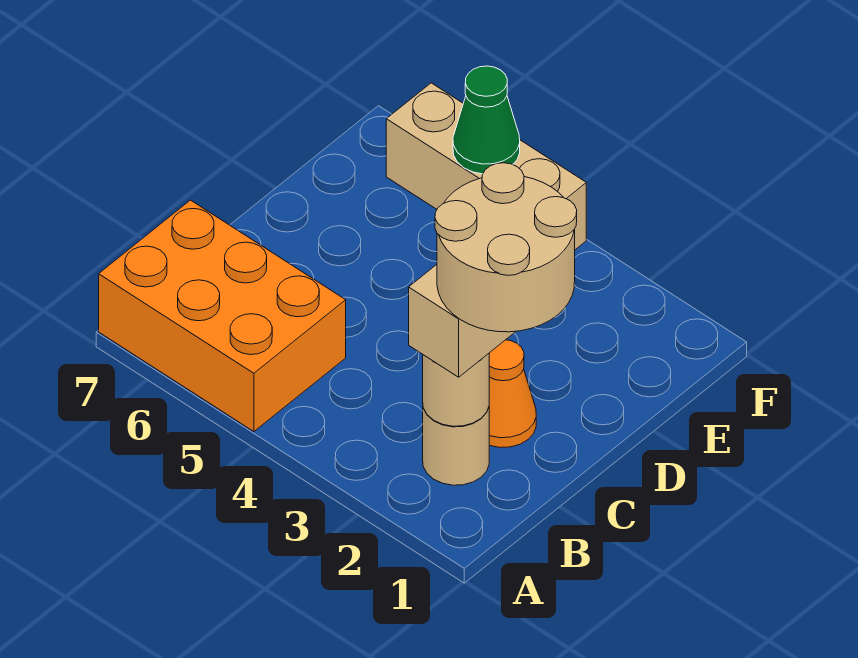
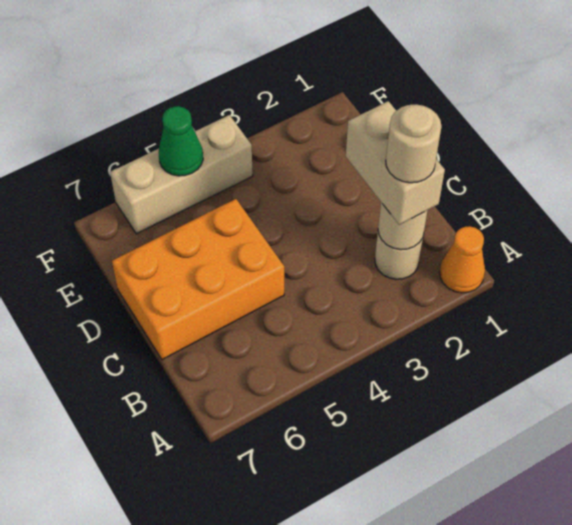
orange 2x3 brick [99,200,346,432] -> orange 2x3 brick moved to [112,199,284,360]
tan 2x2 round brick [435,163,577,332] -> tan 1x1 round brick [386,104,441,183]
orange 1x1 cone [489,340,536,447] -> orange 1x1 cone moved to [439,226,485,293]

